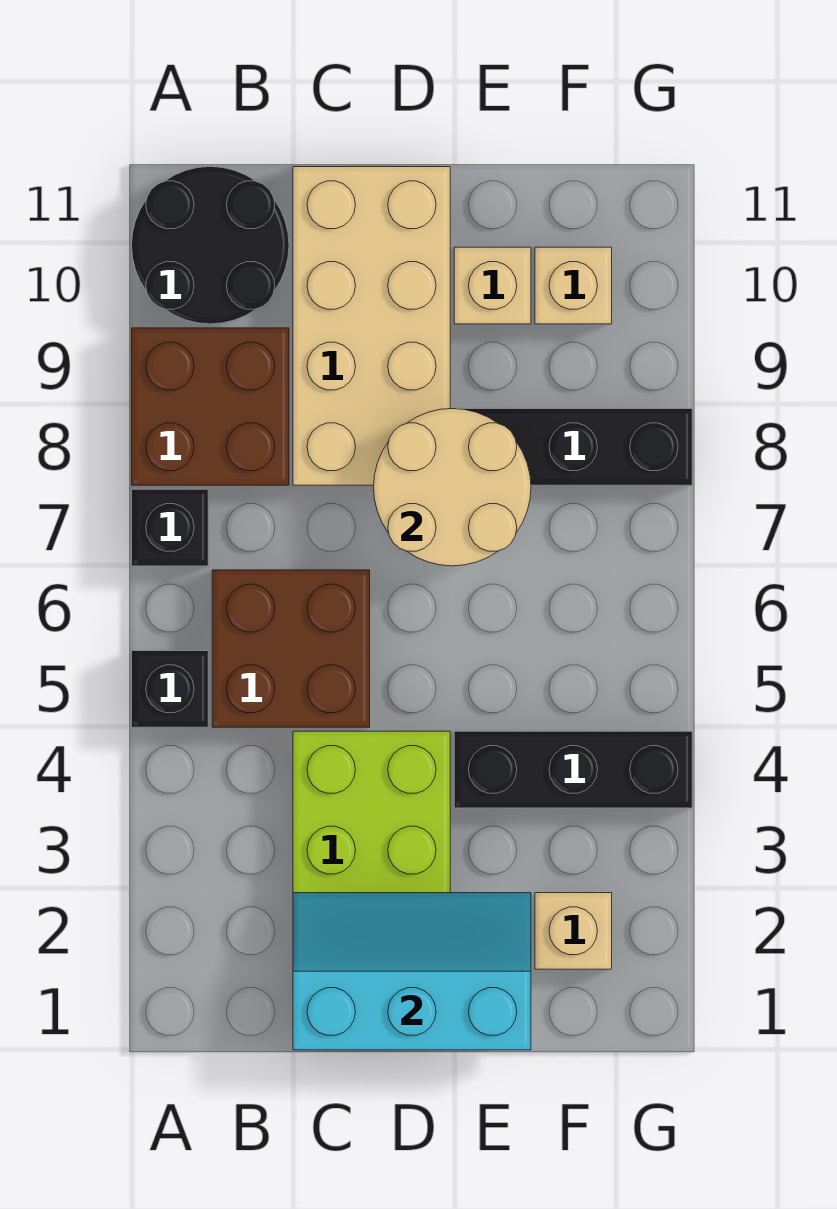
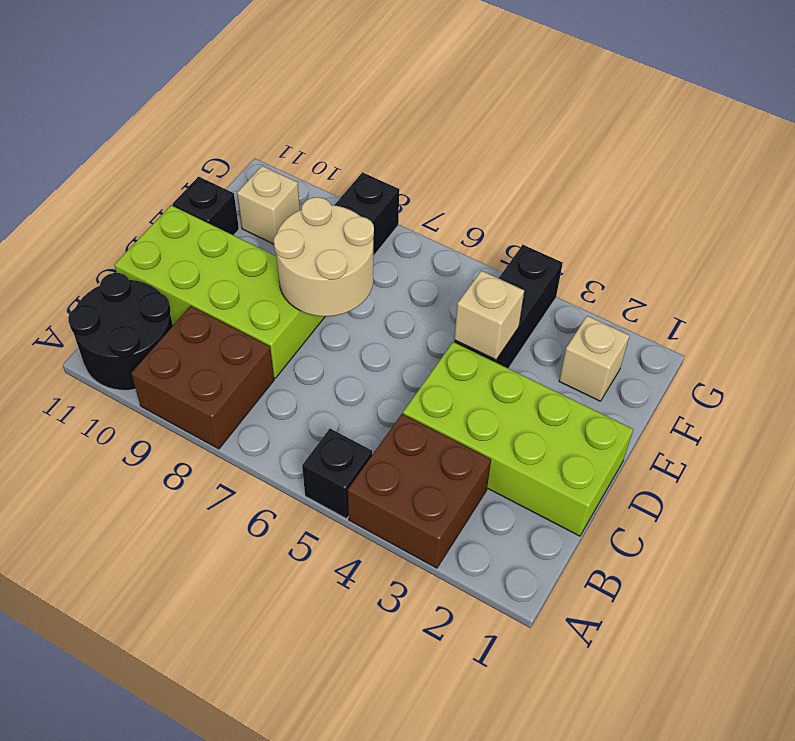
black 1x1 brick [132,489,208,566] -> black 1x1 brick moved to [173,177,239,235]
brown 2x2 brick [212,570,370,727] -> brown 2x2 brick moved to [348,414,491,568]
cyan 2x3 slope [293,893,531,1050] -> none
tan 2x4 brick [293,167,450,485] -> lime 2x4 brick [115,205,325,378]
tan 1x1 brick [454,247,531,324] -> tan 1x1 brick moved to [454,271,524,360]

